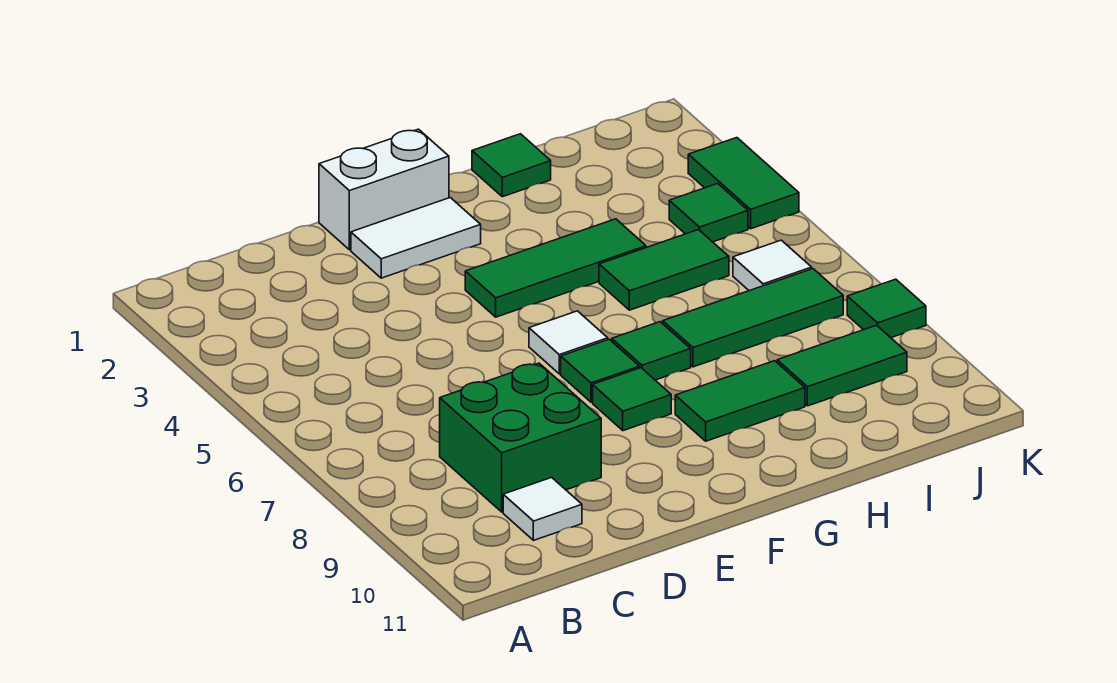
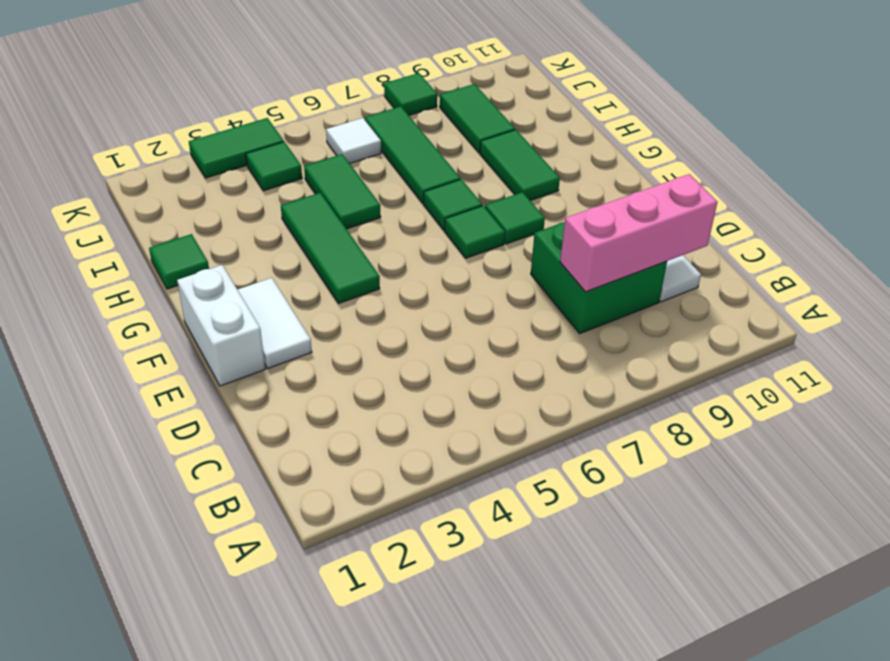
none -> pink 1x3 brick [560,174,717,292]
white 1x1 tile [529,311,608,374] -> none

